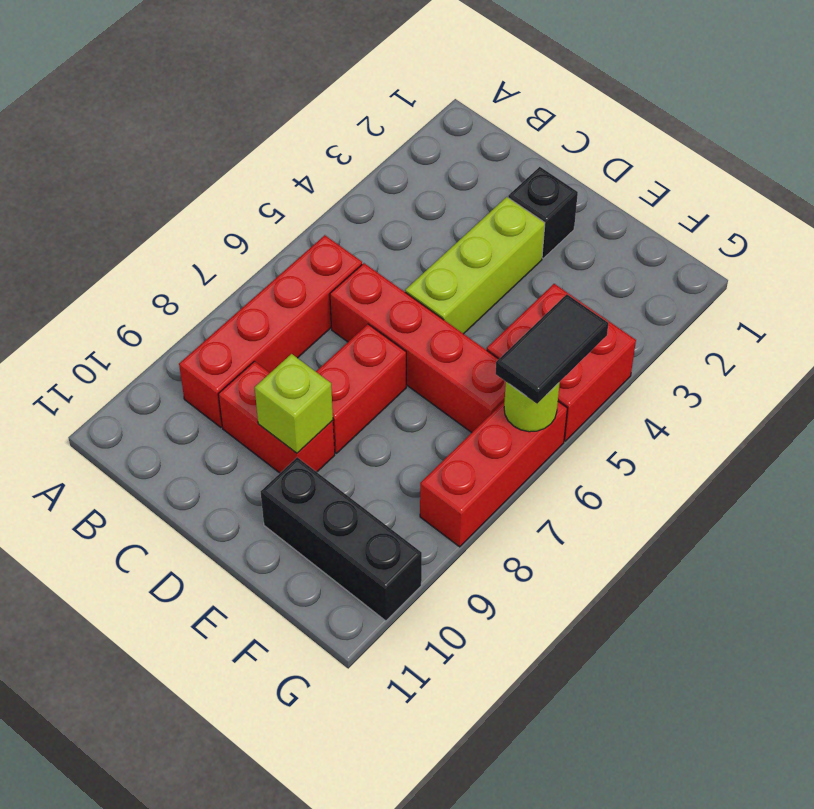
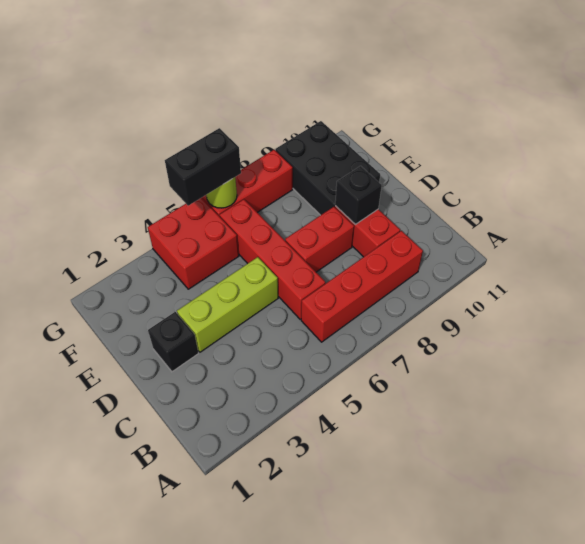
lime 1x1 brick [255,354,333,453] -> black 1x1 brick [335,166,382,224]
black 1x3 brick [261,457,422,621] -> black 2x3 brick [275,121,380,215]
black 1x2 tile [496,294,609,404] -> black 1x2 brick [165,128,241,206]

